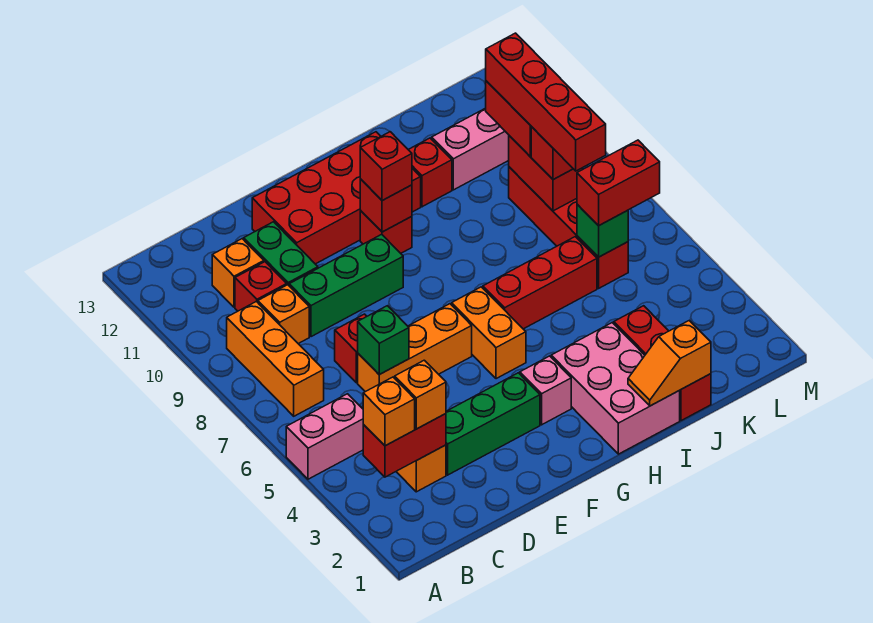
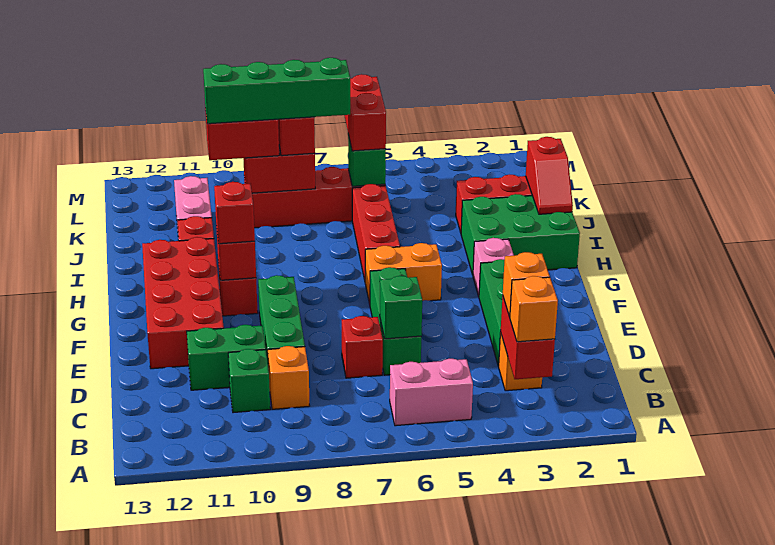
pink 1x2 brick [286,394,363,479] -> pink 1x2 brick turned to [390,359,473,426]
orange 1x3 brick [227,301,324,416] -> none
red 1x1 brick [235,262,287,311] -> green 1x1 brick [228,349,270,413]
orange 1x1 brick [212,239,264,307] -> none
orange 1x3 brick [358,304,472,392] -> green 1x3 brick [370,267,421,375]
pink 2x3 brick [551,323,680,454] -> green 2x3 brick [461,194,580,275]
orange 1x2 slope [628,321,711,406] -> red 1x2 slope [526,137,573,214]
red 1x4 brick [486,33,606,171] -> green 1x4 brick [203,58,350,124]

